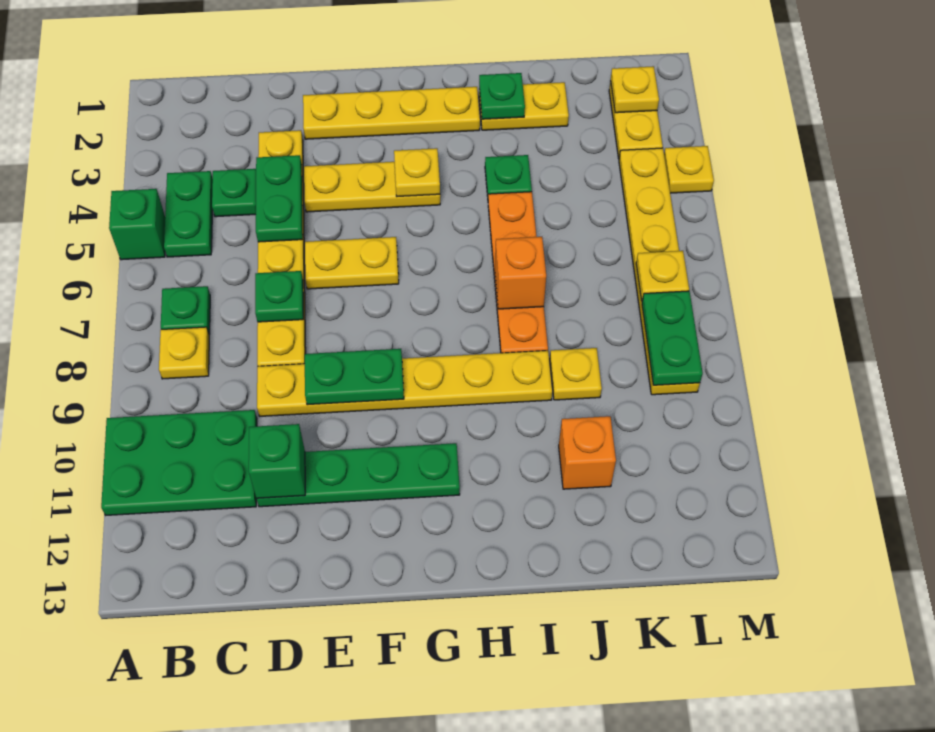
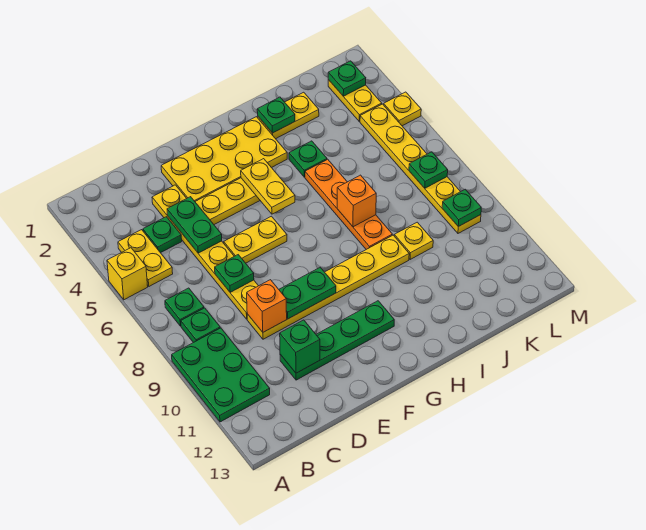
green 1x1 brick [109,189,165,260] -> yellow 1x1 brick [107,248,148,300]
green 2x3 plate [101,410,257,515] -> green 2x3 plate turned to [172,328,270,422]
green 1x2 plate [164,171,213,257] -> yellow 1x2 plate [118,230,173,286]
yellow 1x1 plate [159,327,209,379] -> green 1x1 plate [181,308,220,343]
yellow 1x4 plate [303,87,480,139] -> yellow 2x4 plate [161,117,287,201]
yellow 1x1 plate [394,148,440,197] -> yellow 1x2 plate [241,159,295,214]
orange 1x1 brick [559,416,616,489] -> orange 1x1 brick moved to [247,280,287,332]
yellow 1x1 plate [611,66,659,113] -> green 1x1 plate [328,61,366,96]
yellow 1x1 plate [636,251,689,301] -> green 1x1 plate [409,152,448,188]
green 1x2 plate [642,291,703,385] -> green 1x1 plate [442,189,481,227]

